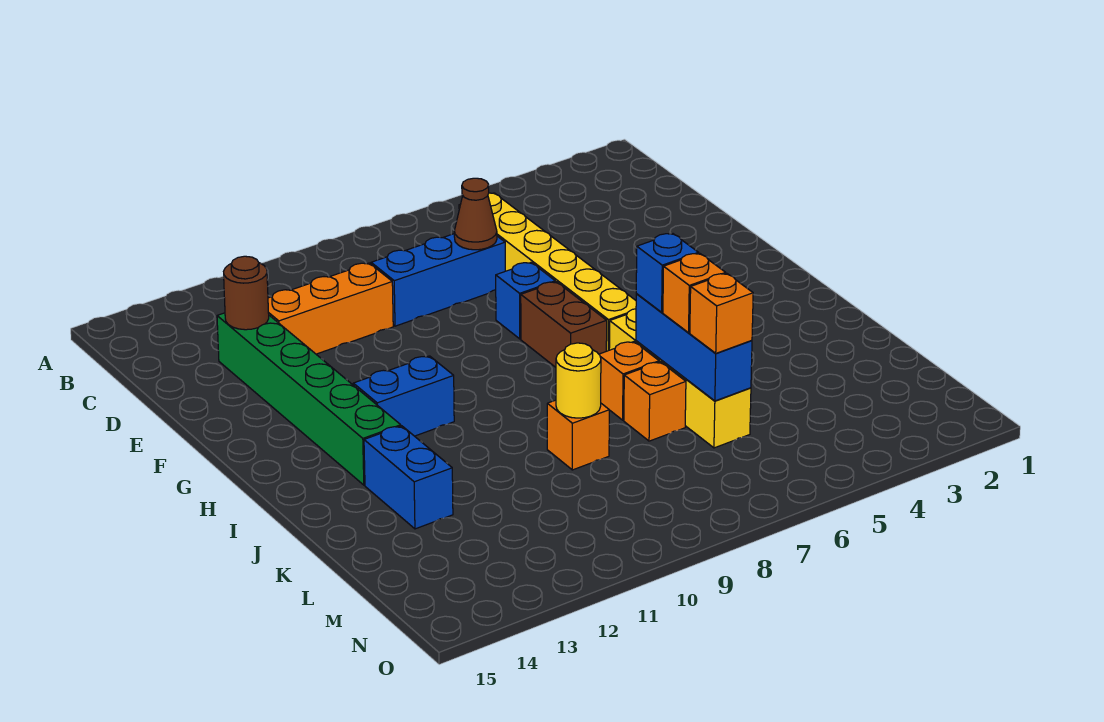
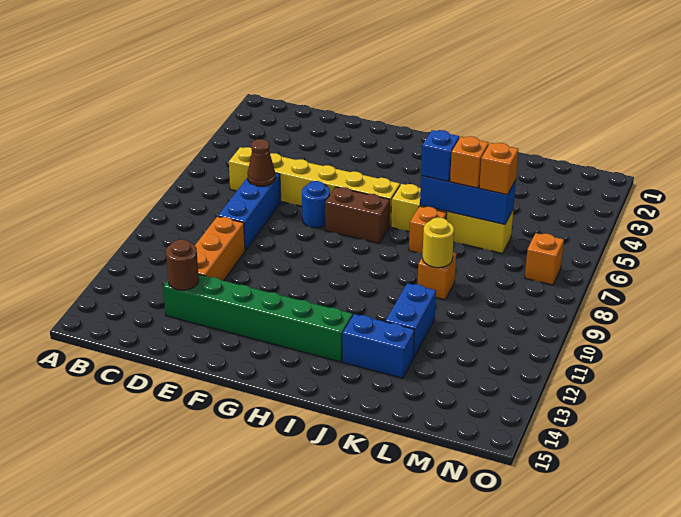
blue 1x1 brick [496,262,555,339] -> blue 1x1 round brick [302,181,330,228]
blue 1x2 brick [353,356,454,436] -> blue 1x2 brick moved to [385,283,436,358]
orange 1x1 brick [624,362,686,441] -> orange 1x1 brick moved to [525,233,564,285]

